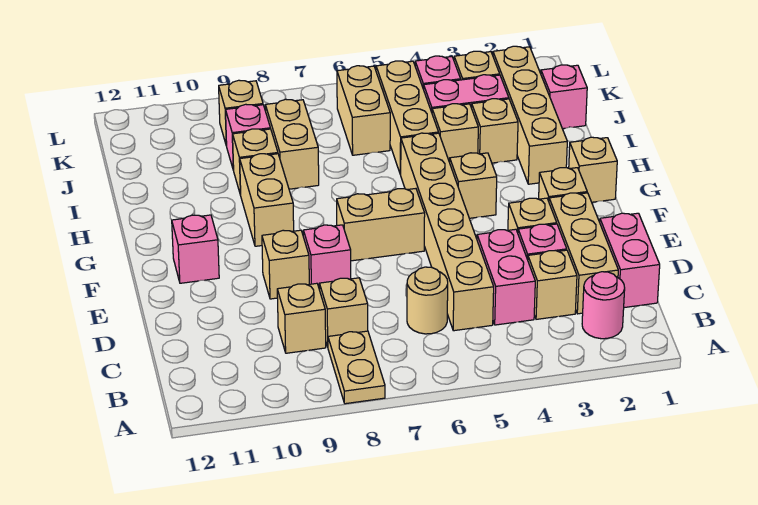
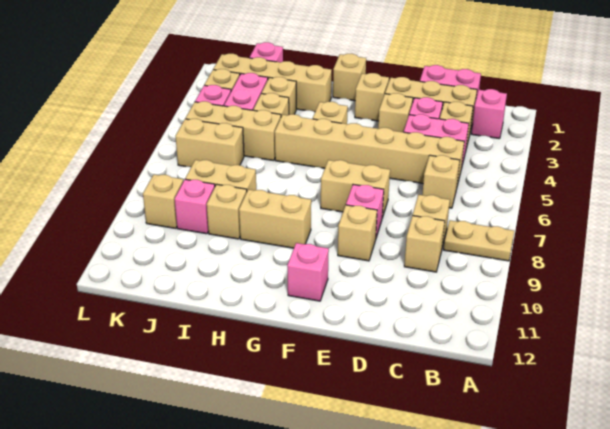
pink 1x1 round brick [582,272,625,339] -> pink 1x1 brick [472,89,507,139]
tan 1x1 round brick [407,267,448,334] -> tan 1x1 brick [422,155,460,208]
tan 1x2 brick [337,189,425,261] -> tan 1x2 brick turned to [321,160,390,217]

